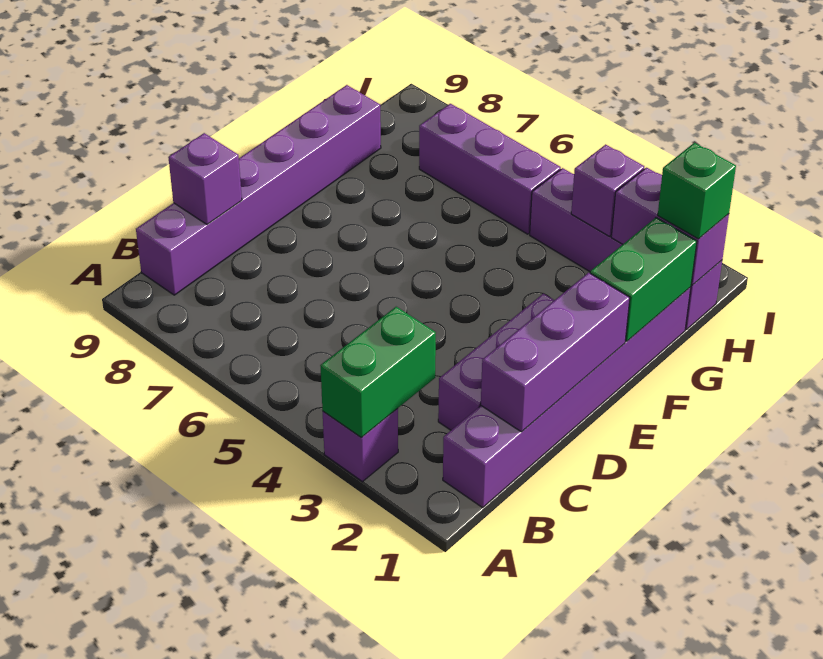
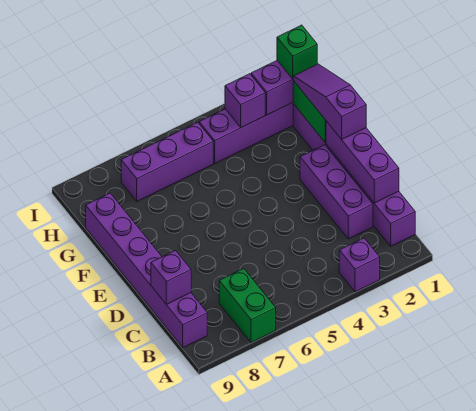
green 1x2 brick [320,307,436,437] -> green 1x2 brick moved to [219,269,276,343]
none -> purple 1x3 slope [293,64,366,139]

